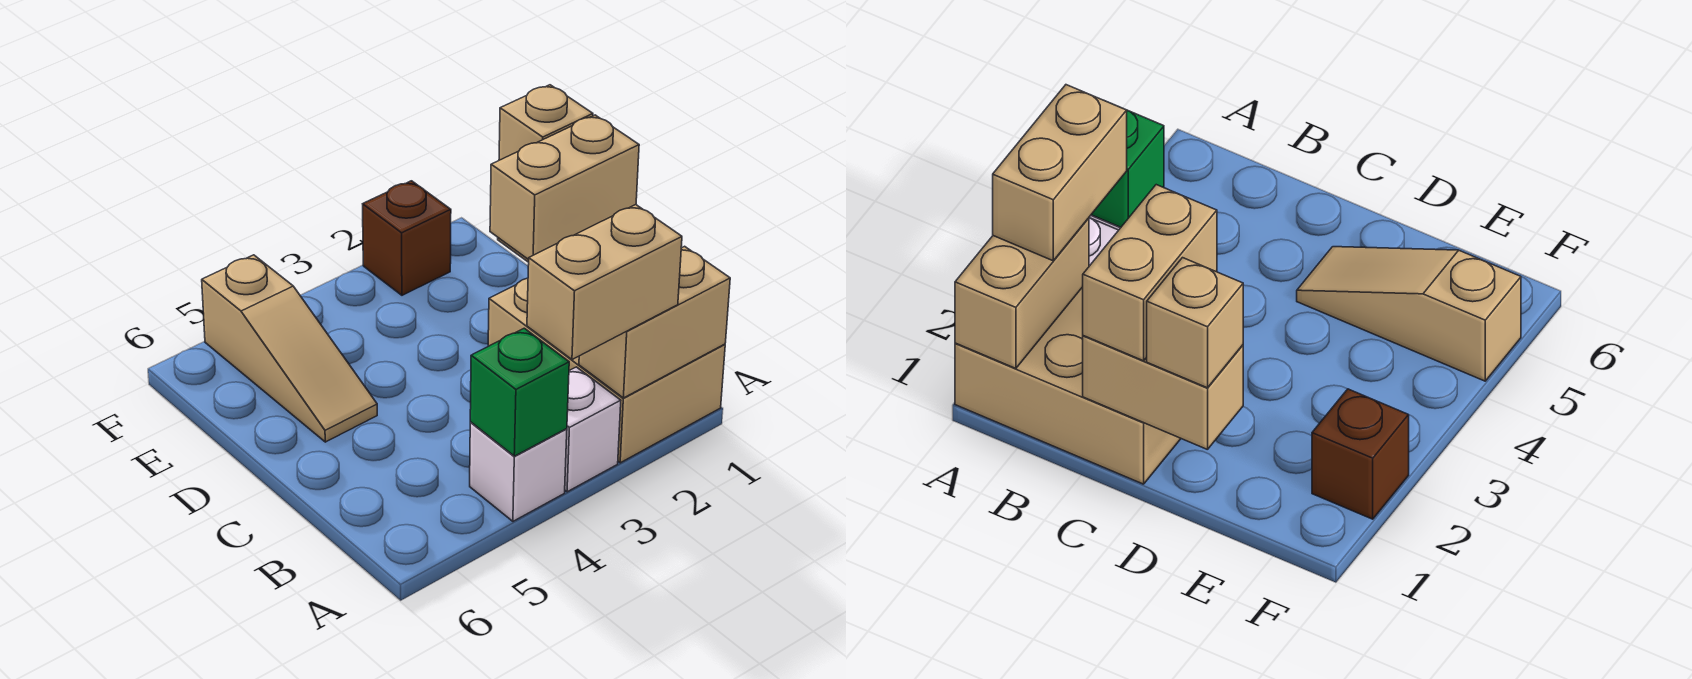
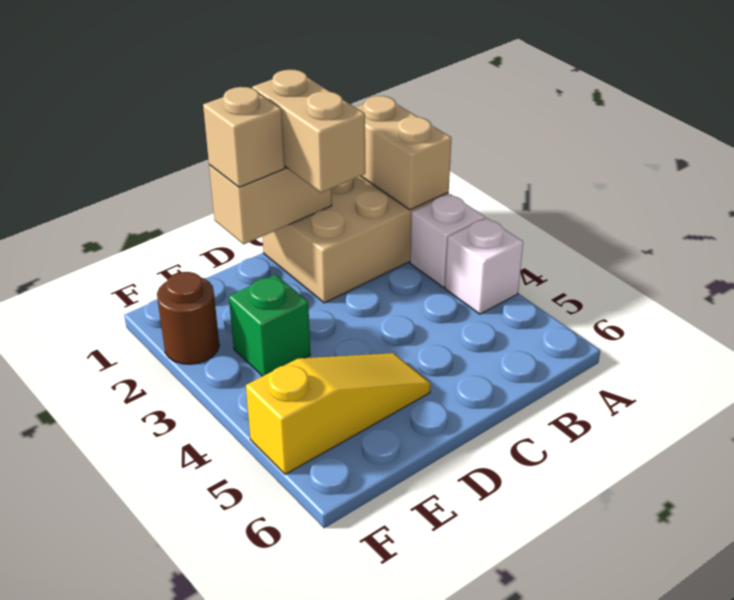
tan 1x2 brick [527,205,682,360] -> none
green 1x1 brick [470,328,569,456] -> green 1x1 brick moved to [229,275,310,376]
tan 1x3 slope [202,255,377,442] -> yellow 1x3 slope [246,353,431,474]
brown 1x1 brick [363,181,451,295] -> brown 1x1 round brick [157,272,219,364]

